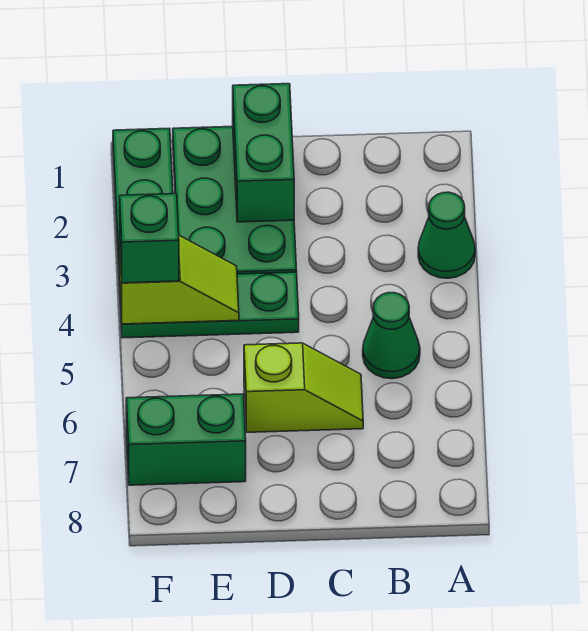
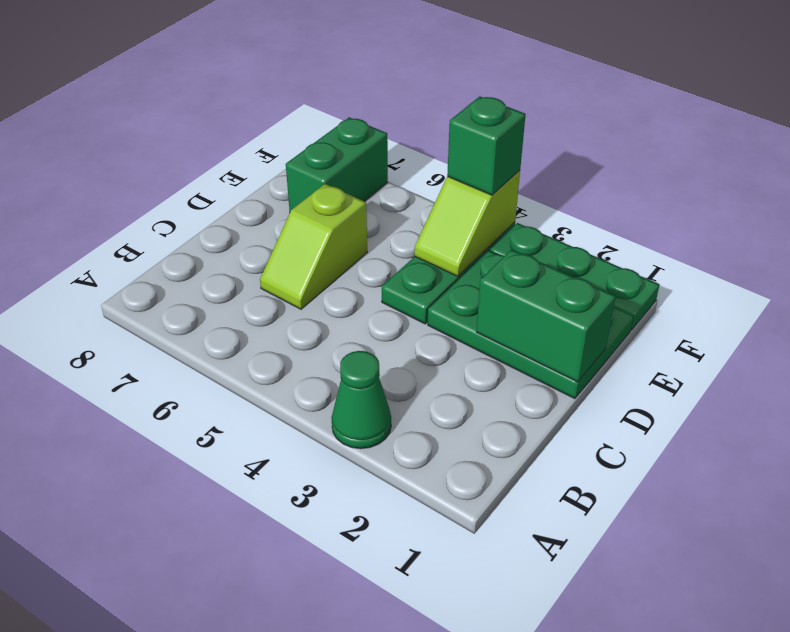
green 1x1 cone [363,293,420,379] -> none

